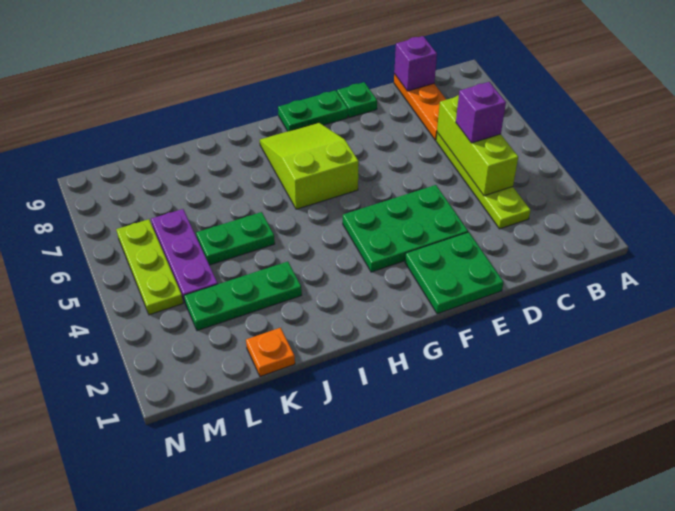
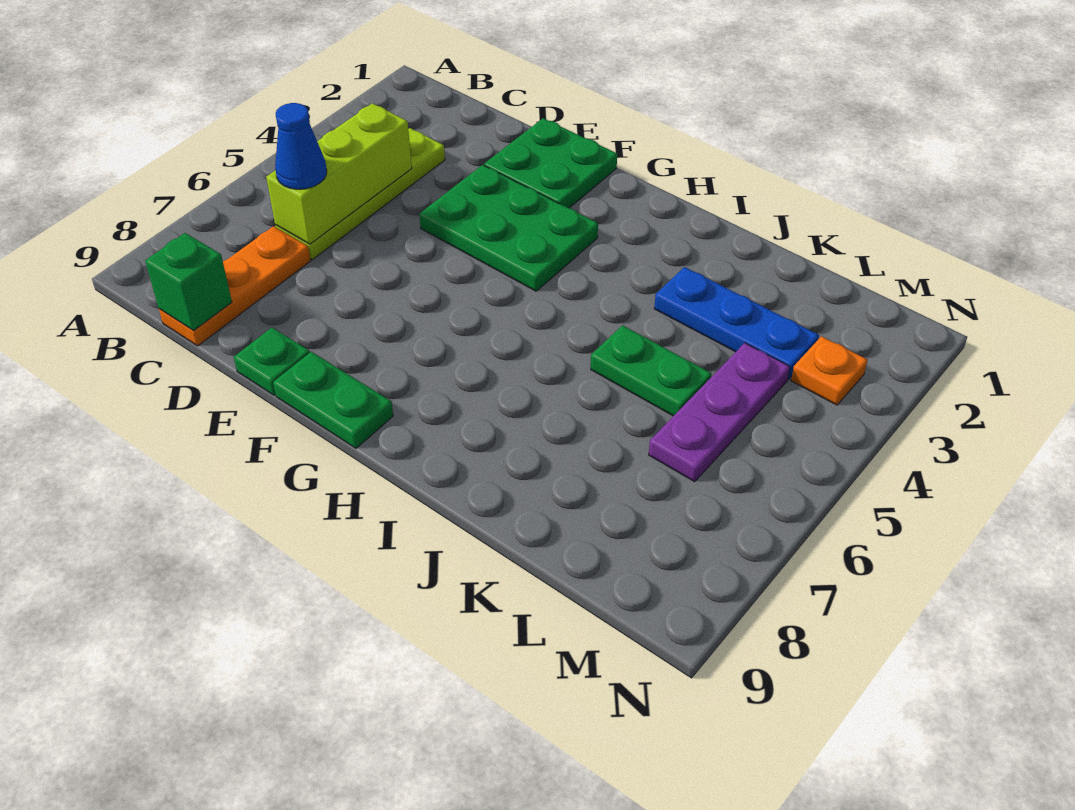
purple 1x1 brick [456,82,506,143] -> none
none -> blue 1x1 cone [275,103,327,189]
purple 1x1 brick [394,36,437,91] -> green 1x1 brick [145,233,232,331]
lime 2x3 slope [260,122,359,209] -> none
green 1x3 plate [184,262,302,331] -> blue 1x3 plate [654,267,819,379]
orange 1x1 plate [246,328,295,377] -> orange 1x1 plate moved to [791,336,868,405]
lime 1x3 plate [116,219,183,315] -> none

